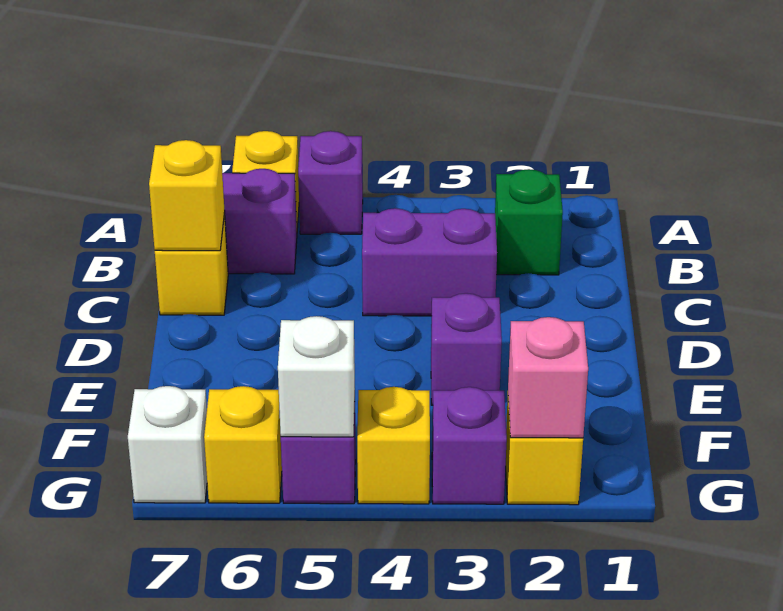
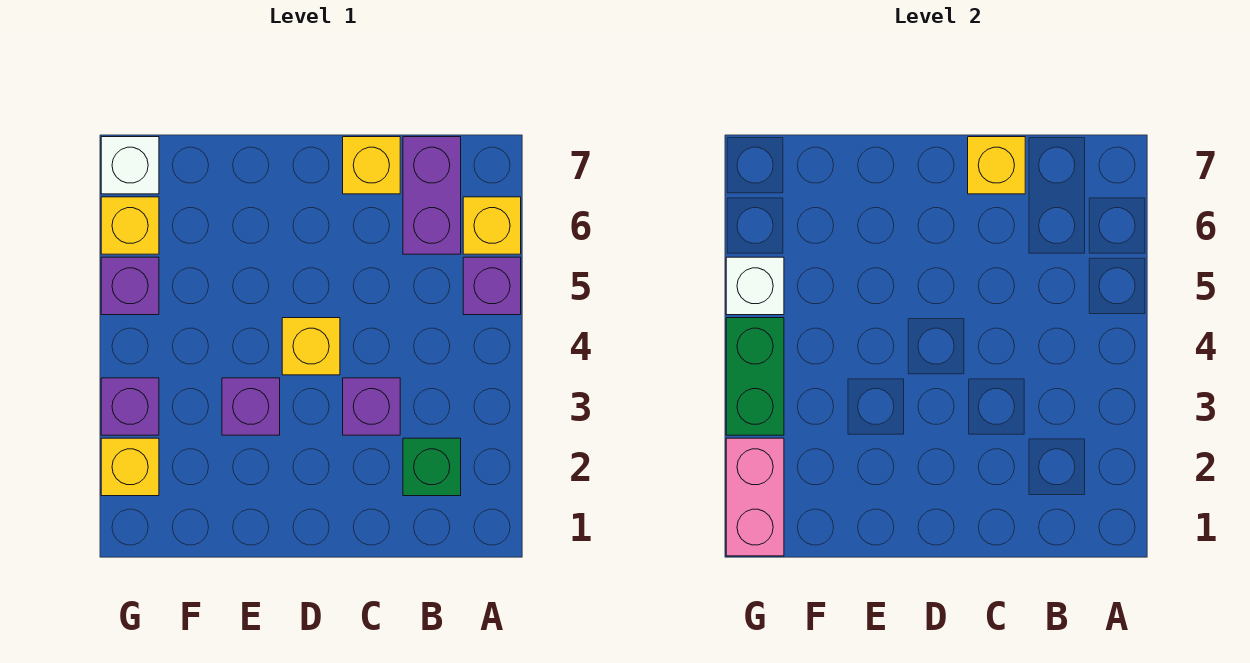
purple 1x2 brick [362,208,497,316] -> purple 1x1 brick [343,378,400,435]
pink 1x1 brick [508,317,588,438] -> pink 1x2 brick [726,438,784,556]
none -> green 1x2 brick [726,318,784,435]
yellow 1x1 brick [357,387,430,504] -> yellow 1x1 brick moved to [282,318,340,375]

